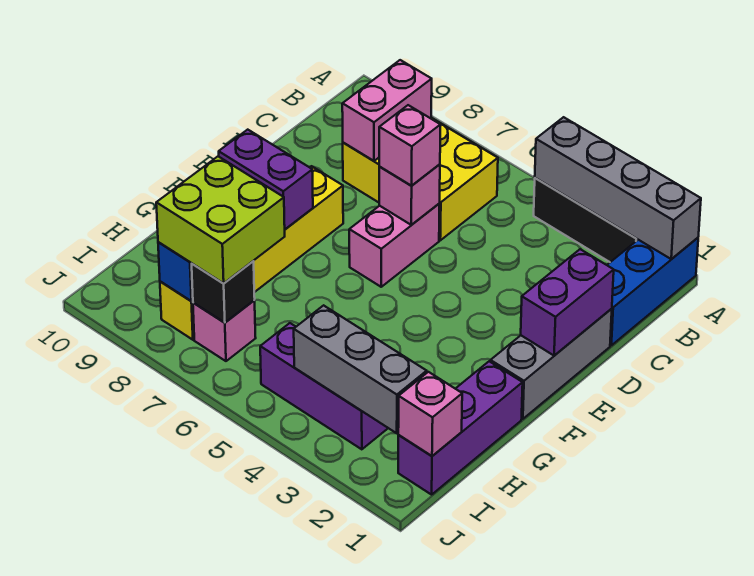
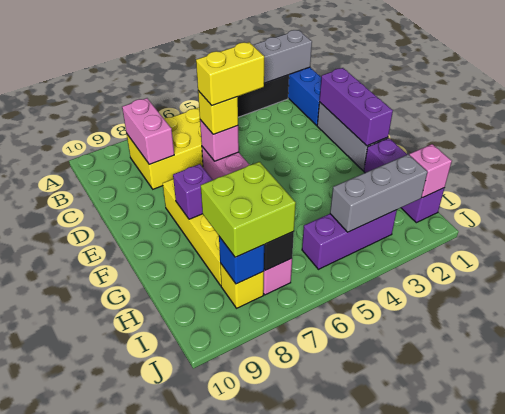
purple 1x2 brick [521,249,614,356] -> purple 1x3 brick [319,68,393,146]
none -> yellow 1x2 brick [196,42,264,105]
pink 1x1 brick [379,105,441,186] -> yellow 1x1 brick [198,91,238,134]
purple 1x2 brick [219,130,313,229] -> purple 1x1 brick [173,164,212,219]

